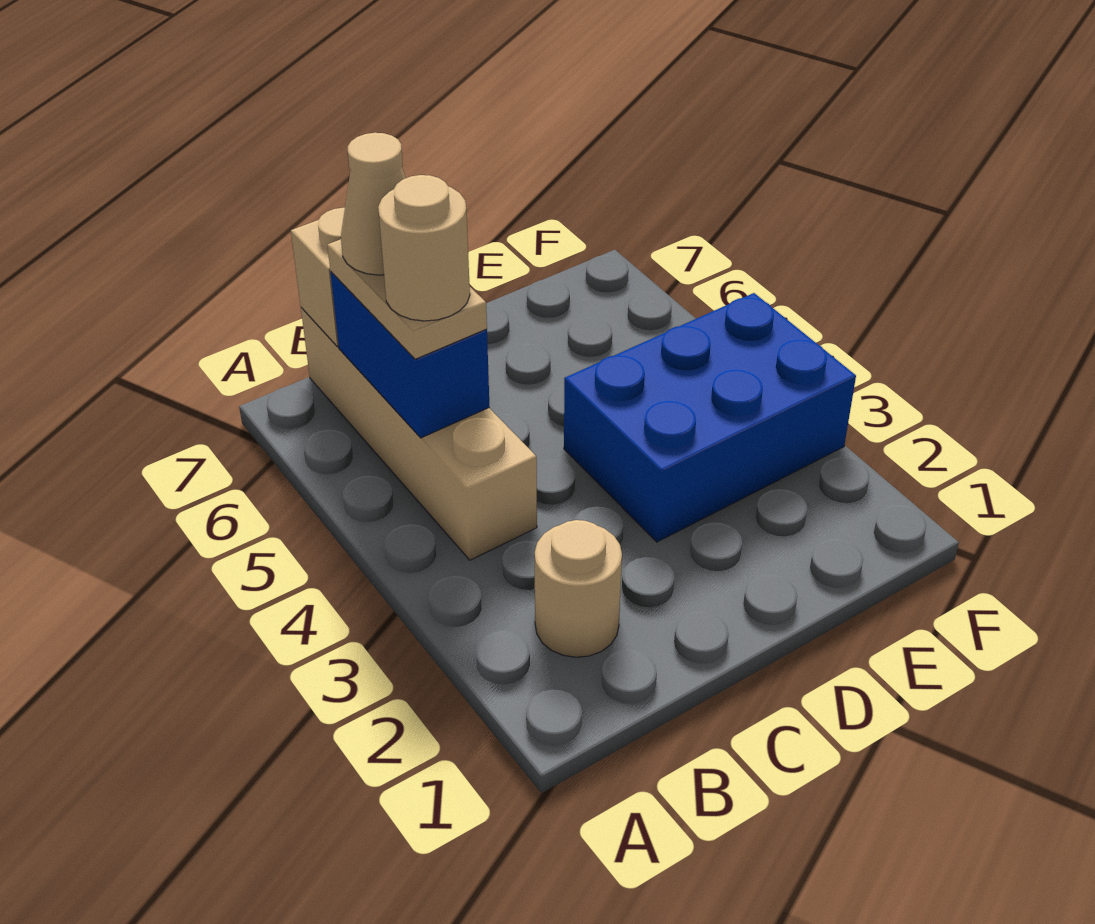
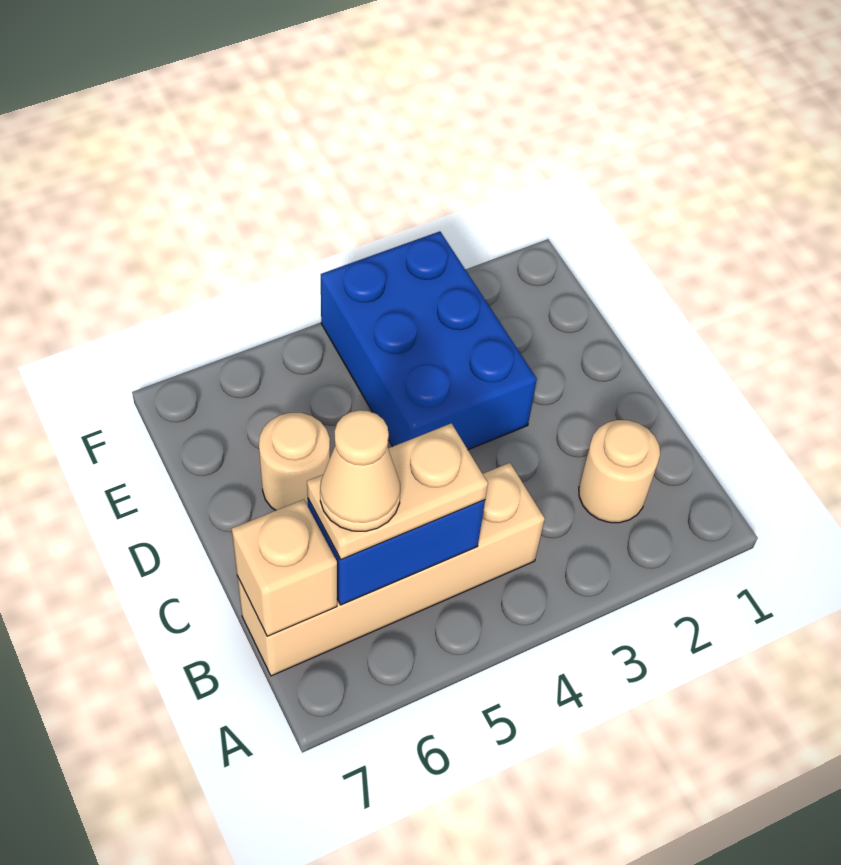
tan 1x1 round brick [378,175,470,321] -> tan 1x1 round brick moved to [259,413,330,510]

